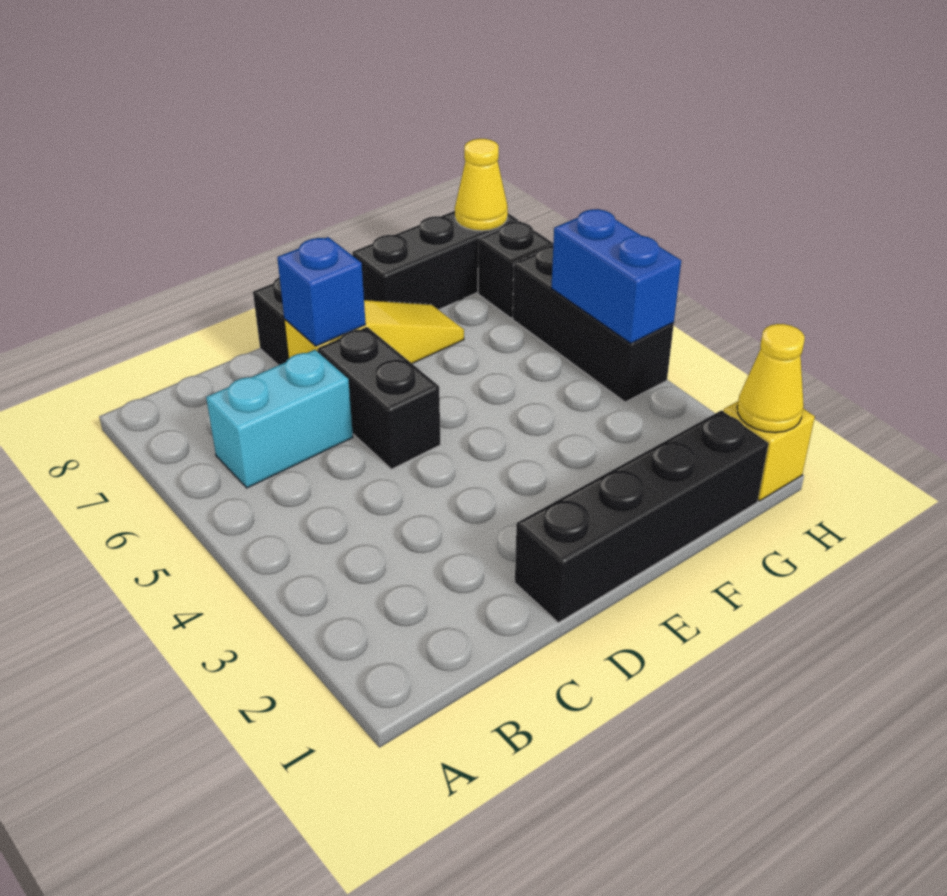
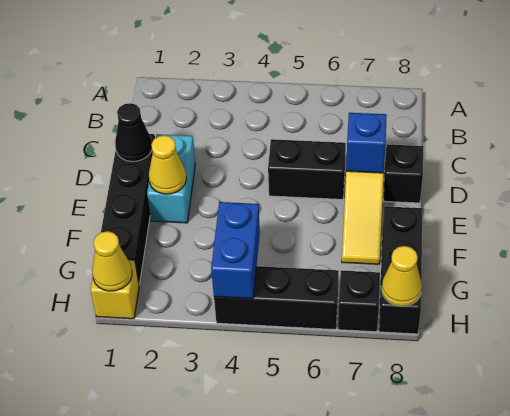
cyan 1x2 brick [206,350,353,488] -> cyan 1x2 brick moved to [147,134,195,223]
none -> black 1x1 cone [115,103,152,162]
none -> yellow 1x1 cone [149,135,186,194]
blue 1x2 brick [551,209,681,343] -> blue 1x2 brick turned to [211,202,260,299]

